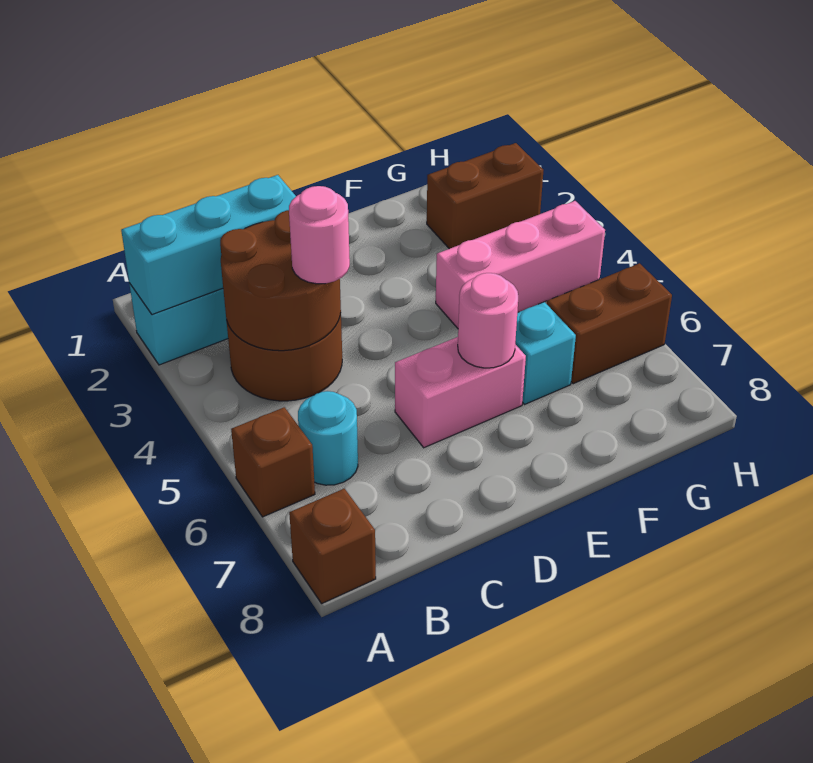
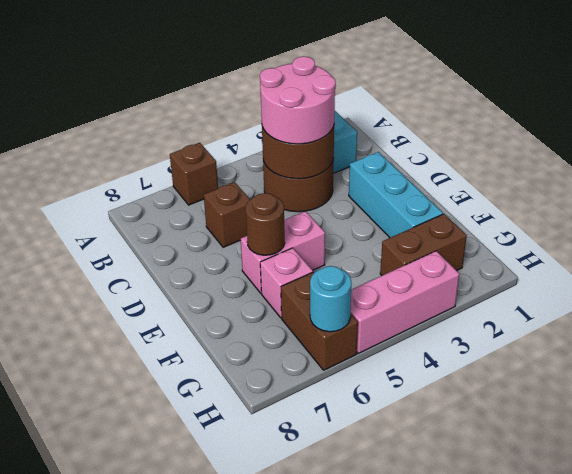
cyan 1x3 brick [121,175,296,315] -> cyan 1x3 brick moved to [349,152,443,238]
brown 1x1 brick [289,489,376,603] -> brown 1x1 brick moved to [204,182,250,247]
cyan 1x1 round brick [298,391,358,485] -> cyan 1x1 round brick moved to [310,266,352,332]
pink 1x1 round brick [289,186,350,284] -> pink 2x2 round brick [260,56,336,144]
pink 1x2 brick [395,337,526,448] -> pink 1x2 brick turned to [241,211,325,293]
pink 1x1 round brick [458,273,518,368] -> brown 1x1 round brick [246,193,285,255]
pink 1x3 brick [436,201,605,328] -> pink 1x3 brick turned to [350,251,459,353]
cyan 1x1 brick [515,302,576,404] -> pink 1x1 brick [260,248,313,318]
brown 1x2 brick [427,143,543,249] -> brown 1x2 brick turned to [380,214,467,275]

